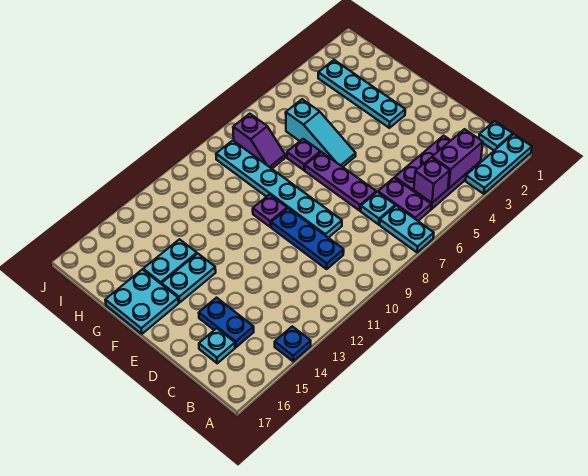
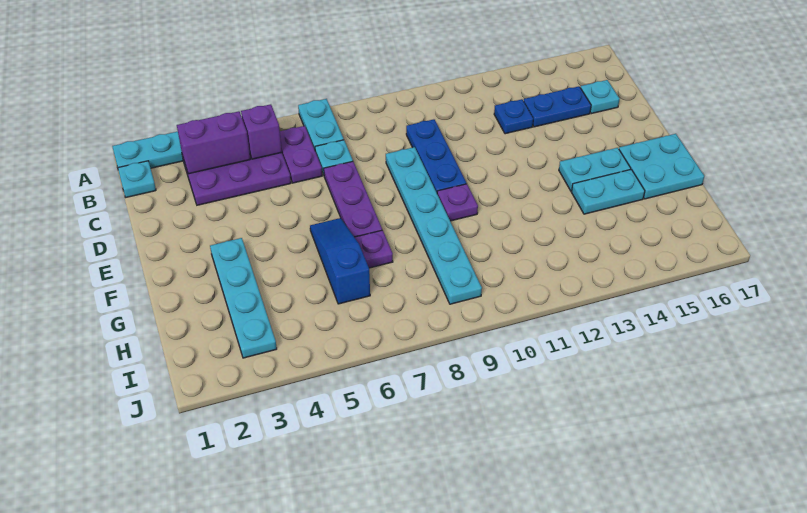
blue 1x1 plate [275,326,311,361] -> blue 1x1 plate moved to [494,99,533,134]
blue 1x2 plate [199,298,254,347] -> blue 1x2 plate turned to [524,86,591,127]
cyan 1x3 slope [286,99,356,167] -> blue 1x3 slope [310,218,370,304]
purple 1x2 slope [233,114,285,169] -> none

